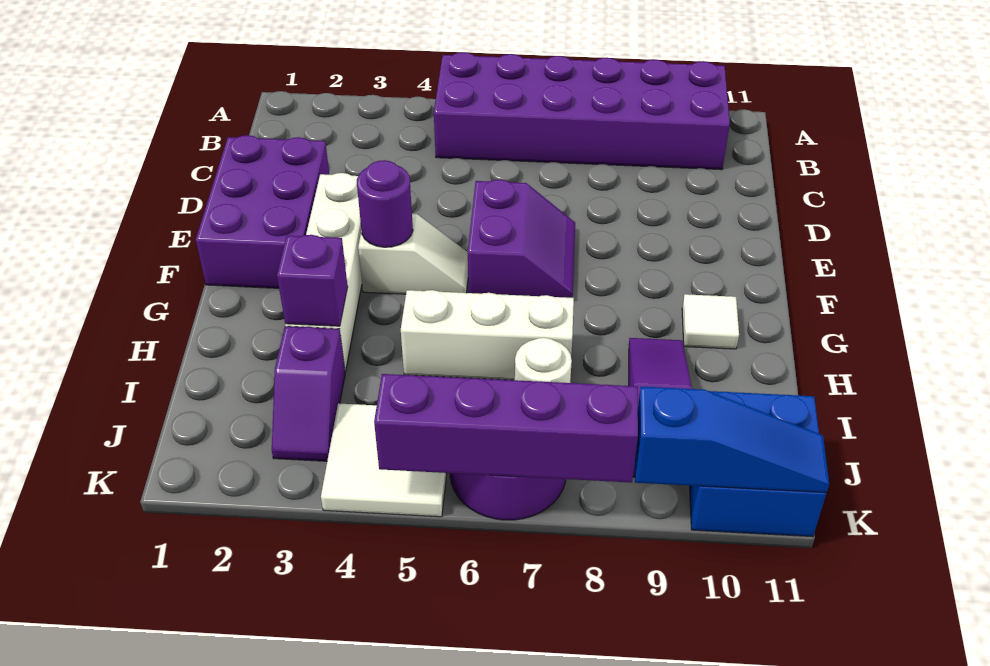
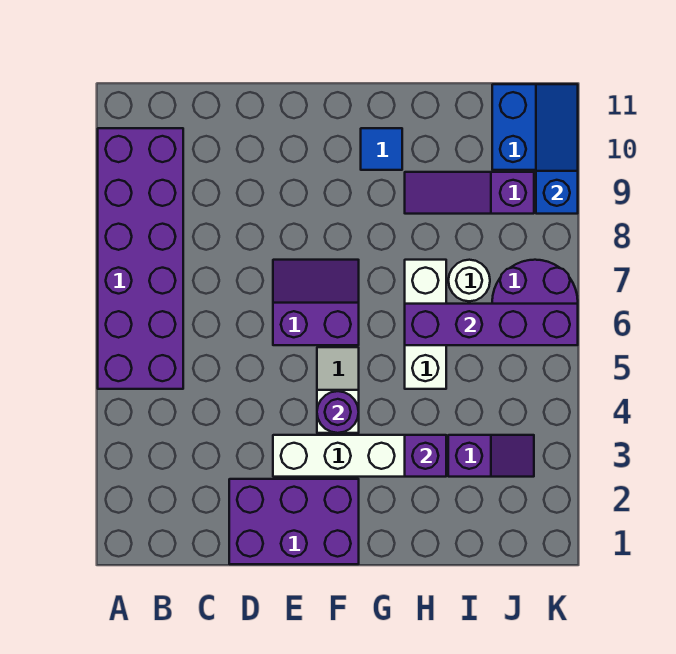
white 1x1 tile [682,294,739,349] -> blue 1x1 tile [361,128,402,170]
white 2x2 tile [321,403,447,517] -> none
purple 1x4 brick [374,374,638,482] -> purple 1x4 brick turned to [405,304,578,345]

